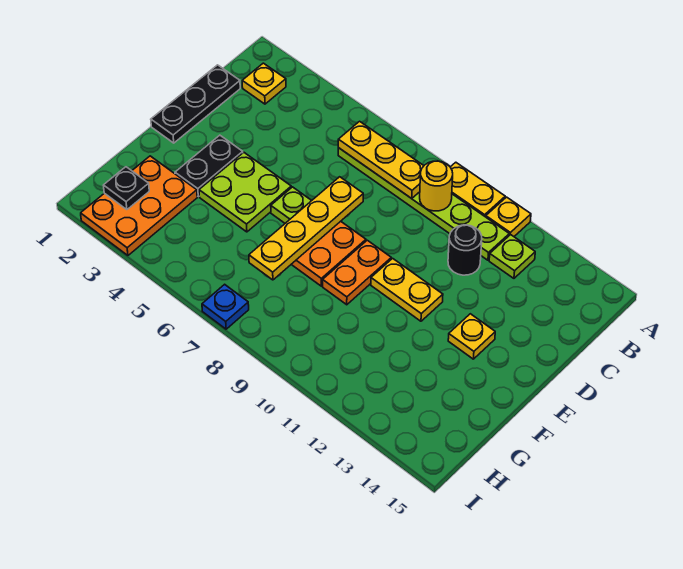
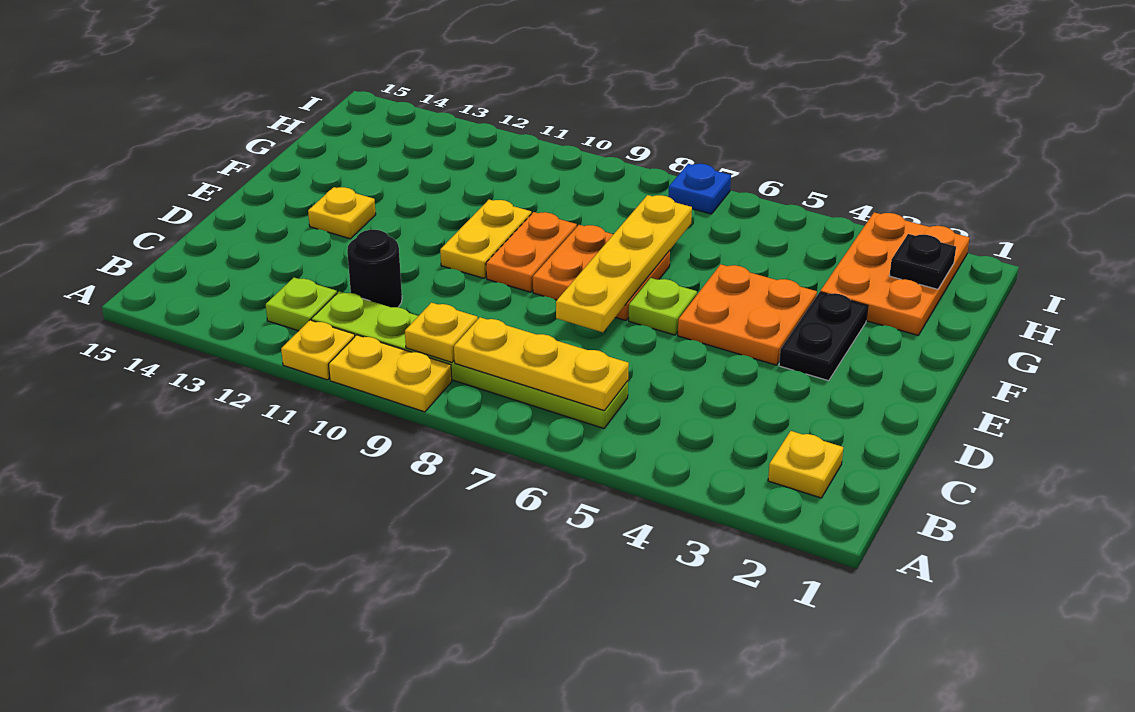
yellow 1x1 round brick [420,161,453,211] -> yellow 1x1 plate [405,303,478,362]
black 1x3 plate [151,65,240,143] -> none
lime 2x2 plate [199,152,291,232] -> orange 2x2 plate [678,264,817,365]
yellow 1x2 plate [371,258,443,321] -> yellow 1x2 plate turned to [440,200,531,278]

